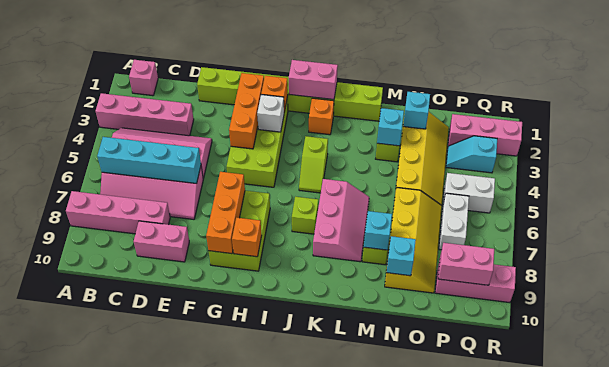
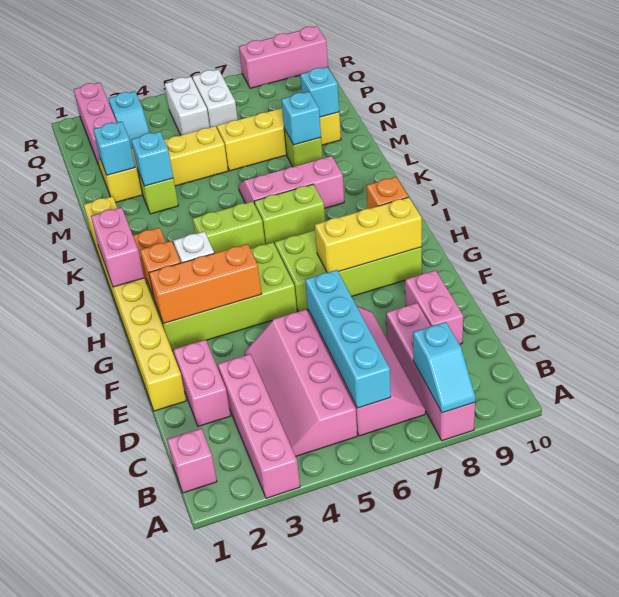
none -> cyan 1x2 slope [413,322,475,413]
lime 1x8 brick [197,67,383,121] -> yellow 1x8 brick [84,196,186,411]
lime 2x3 brick [209,191,270,271] -> lime 2x4 brick [275,230,422,311]
orange 1x3 brick [206,172,245,254] -> yellow 1x3 brick [315,197,422,273]
lime 1x2 slope [299,136,328,193] -> lime 1x2 brick [193,201,265,253]
lime 1x1 brick [292,197,318,234] -> lime 1x2 brick [254,184,325,245]
white 1x2 brick [439,193,469,250] -> white 1x2 brick turned to [192,69,238,128]
pink 1x3 brick [435,260,516,303] -> pink 1x3 brick turned to [239,26,328,88]
pink 1x2 brick [438,243,494,285] -> pink 1x2 brick moved to [173,340,231,426]

